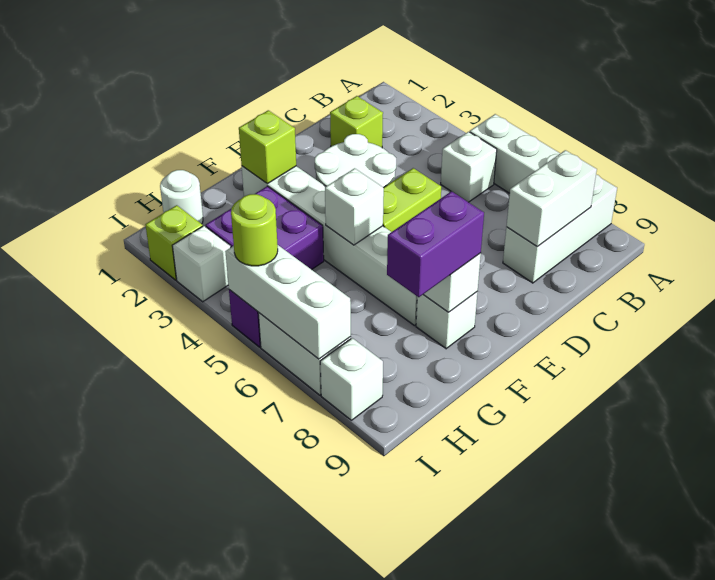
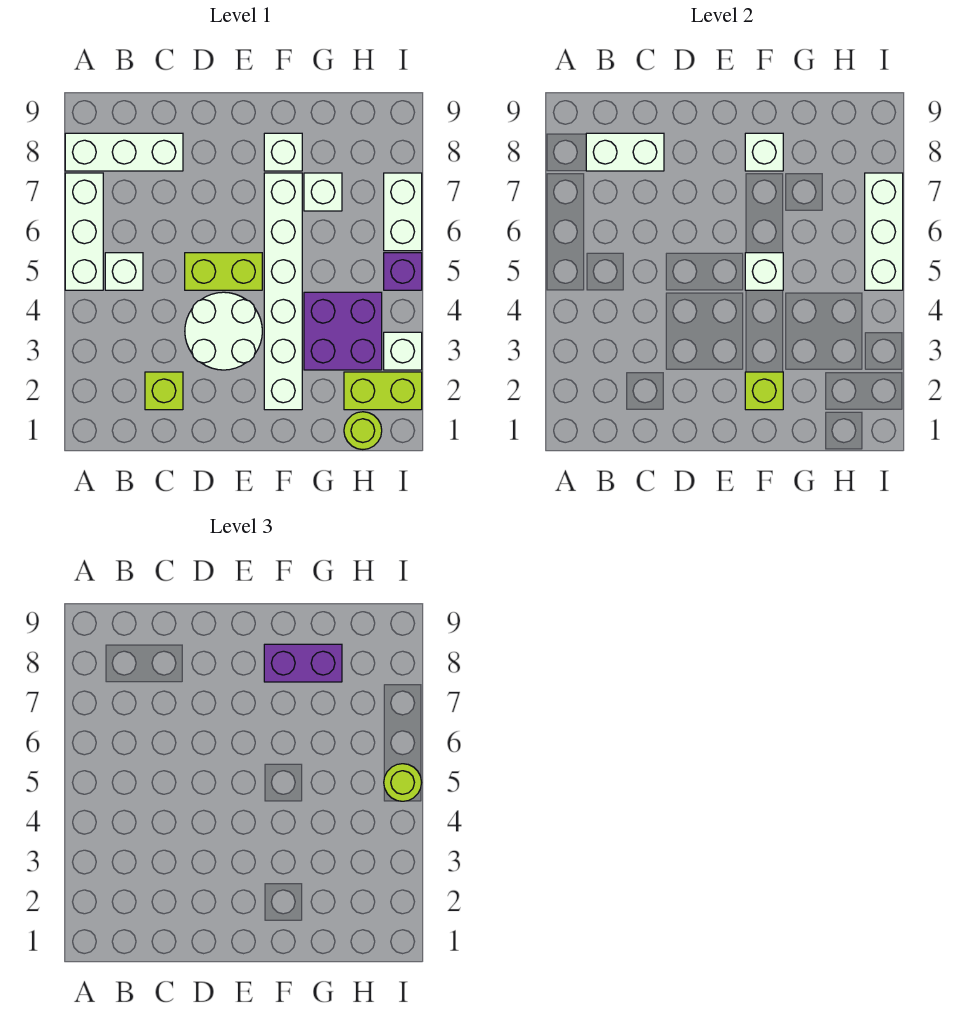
white 1x1 round brick [160,170,203,224] -> lime 1x1 round brick [344,412,382,450]
lime 1x1 brick [145,205,203,280] -> lime 1x2 brick [344,372,422,410]
white 1x1 brick [320,338,383,420] -> white 1x1 brick moved to [304,173,342,211]

